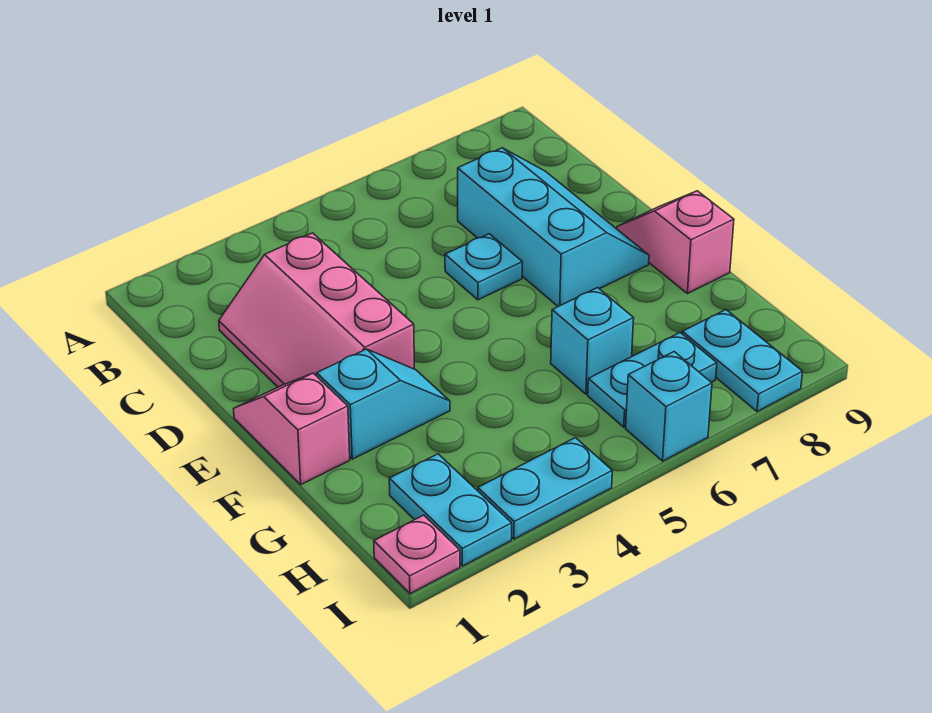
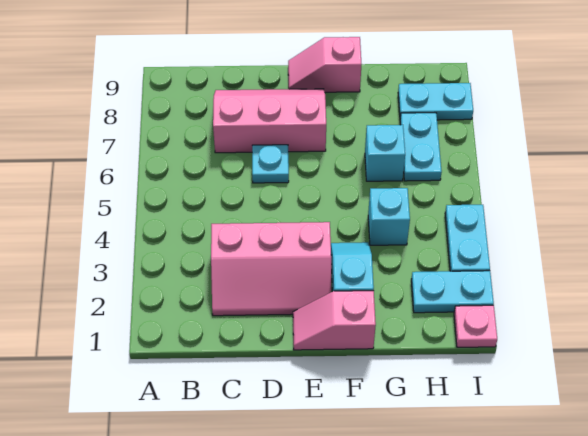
cyan 2x3 slope [458,148,649,306] -> pink 2x3 slope [213,89,326,153]
cyan 1x1 brick [626,352,712,461] -> cyan 1x1 brick moved to [368,188,410,245]

